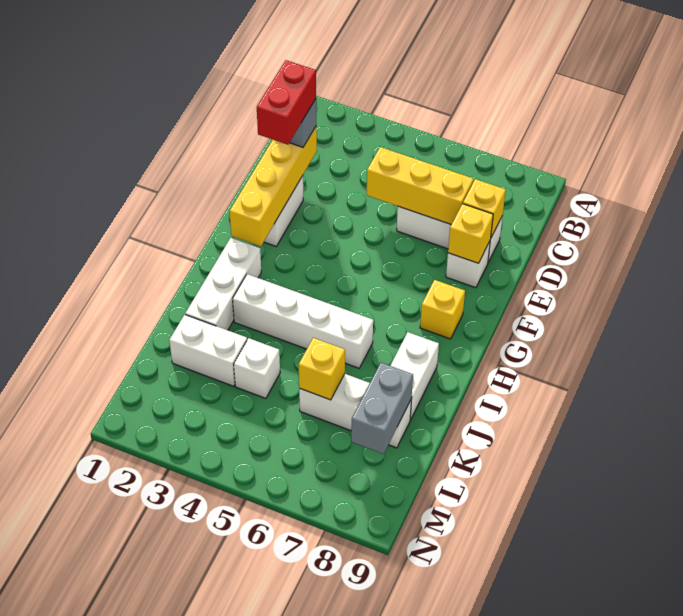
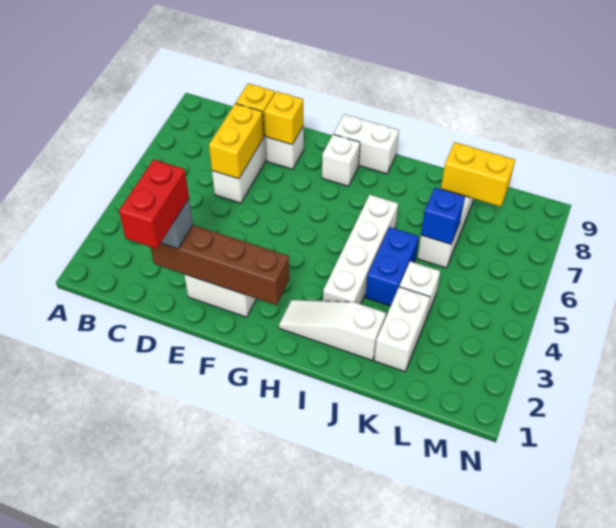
yellow 1x4 brick [230,127,317,247] -> brown 1x4 brick [150,225,289,305]
red 1x2 brick [257,60,316,145] -> red 1x2 brick turned to [119,160,189,249]
yellow 1x3 brick [367,147,473,225] -> yellow 1x2 brick [209,103,264,179]
yellow 1x1 brick [420,280,465,339] -> white 1x1 brick [322,134,360,186]
white 1x3 brick [185,238,261,330] -> white 1x3 slope [279,300,386,360]
white 1x2 brick [390,332,439,420] -> white 1x2 brick moved to [333,114,399,174]
none -> blue 1x2 brick [365,227,419,306]
yellow 1x1 brick [299,338,345,400] -> blue 1x1 brick [421,188,465,244]
grey 1x2 brick [351,363,413,454] -> yellow 1x2 brick [441,142,515,207]

